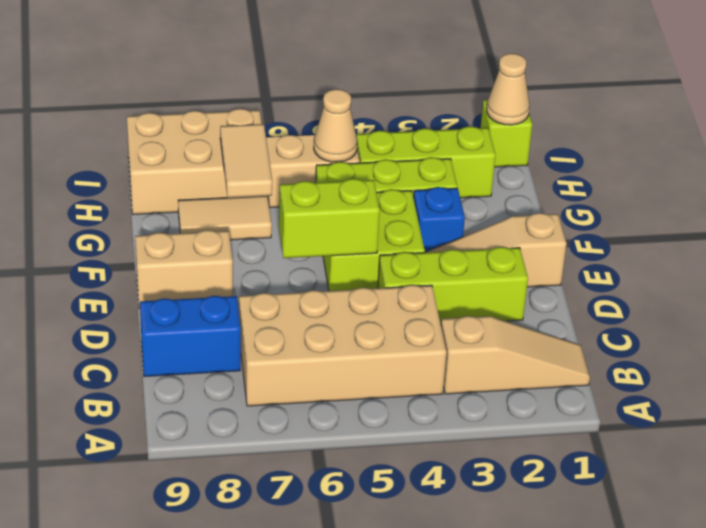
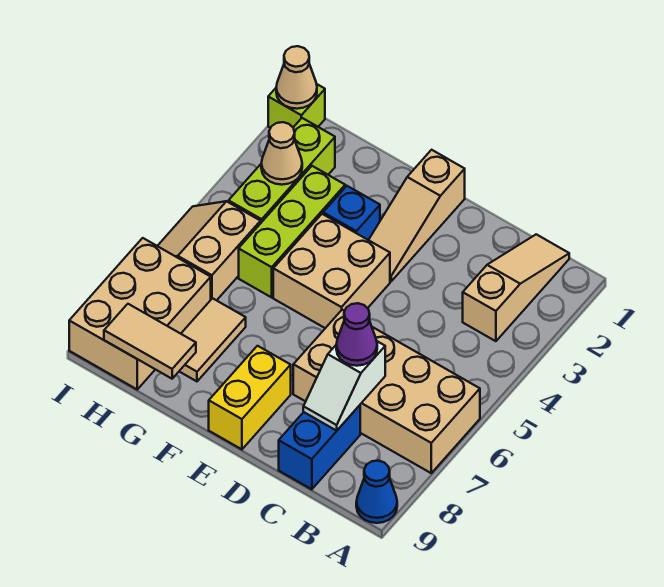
none -> blue 1x1 cone [356,461,397,523]
tan 2x4 brick [239,285,447,406] -> tan 2x4 brick turned to [293,310,480,473]
none -> white 1x2 slope [303,341,385,431]
none -> purple 1x1 cone [336,303,377,366]
lime 1x3 brick [378,247,528,324] -> none
lime 2x2 brick [323,189,425,291] -> tan 2x2 brick [273,214,390,328]
lime 1x2 brick [279,179,380,258] -> none
tan 1x2 brick [135,230,233,309] -> yellow 1x2 brick [209,346,291,449]
tan 1x2 tile [220,124,272,198] -> tan 1x2 tile moved to [104,304,196,379]
tan 1x1 cone [314,89,357,162] -> tan 1x1 cone moved to [261,122,302,185]

